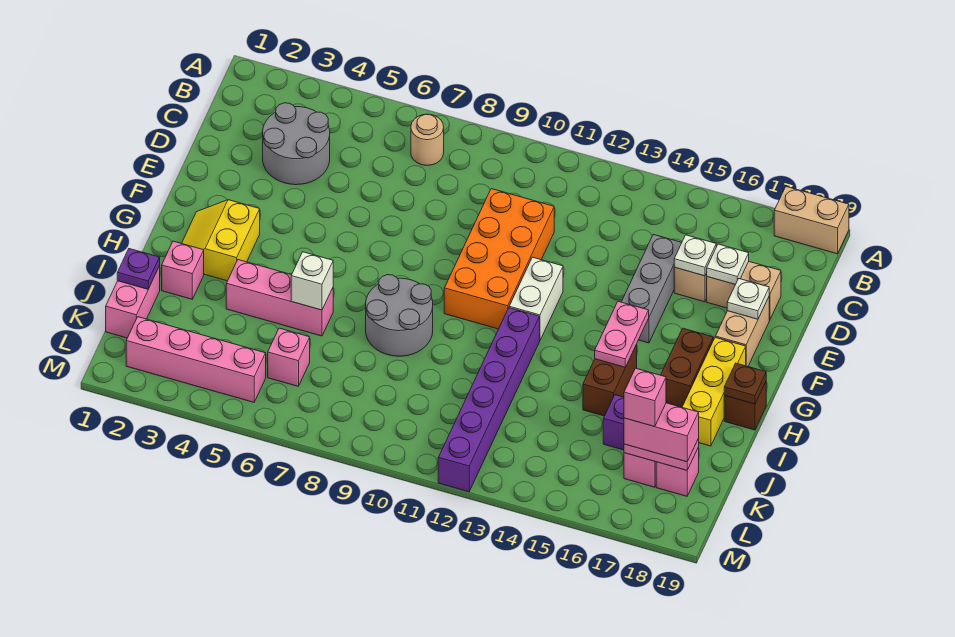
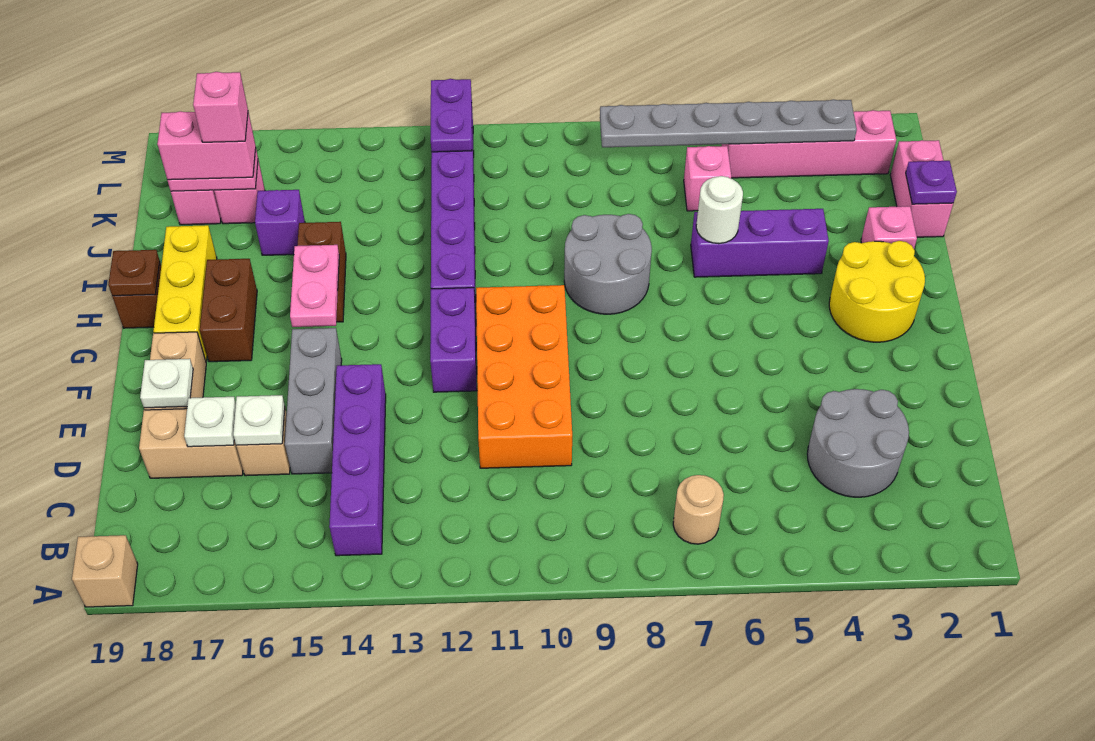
tan 1x2 brick [774,187,849,254] -> tan 1x1 brick [72,535,138,607]
none -> purple 1x4 brick [329,364,386,556]
white 1x2 brick [509,257,563,340] -> purple 1x2 brick [430,288,477,392]
yellow 2x2 slope [182,200,260,281] -> yellow 2x2 round brick [829,241,925,342]
pink 1x3 brick [226,260,333,336] -> purple 1x3 brick [691,209,829,277]
white 1x1 brick [291,252,333,310] -> white 1x1 round brick [696,176,743,244]
none -> grey 1x6 plate [600,99,857,147]
none -> purple 1x2 plate [431,79,472,152]

